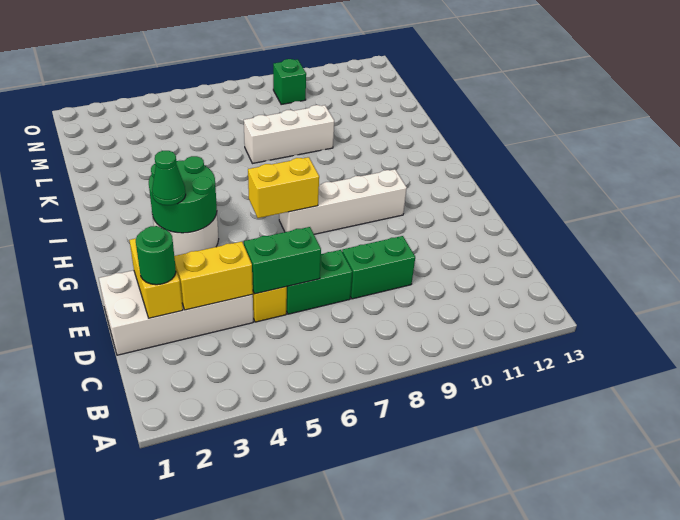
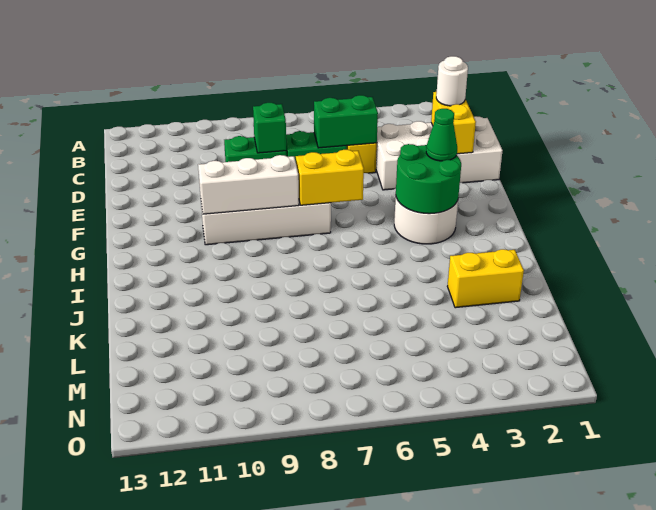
green 1x1 round brick [136,226,176,285] -> white 1x1 round brick [436,56,468,106]
yellow 1x2 brick [174,241,253,310] -> yellow 1x2 brick moved to [447,249,524,308]
white 1x3 brick [244,105,334,164] -> white 1x3 brick moved to [198,155,299,214]
green 1x1 brick [273,59,306,104] -> green 1x1 brick moved to [253,103,286,153]

